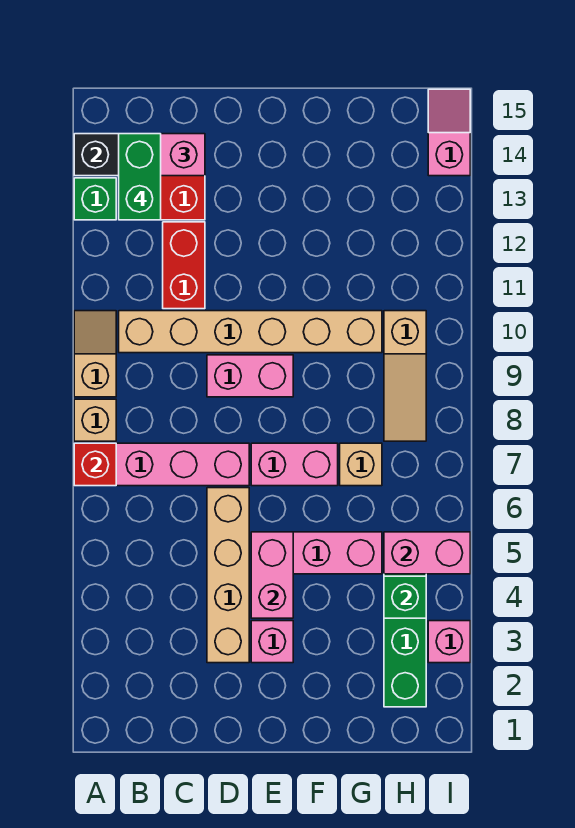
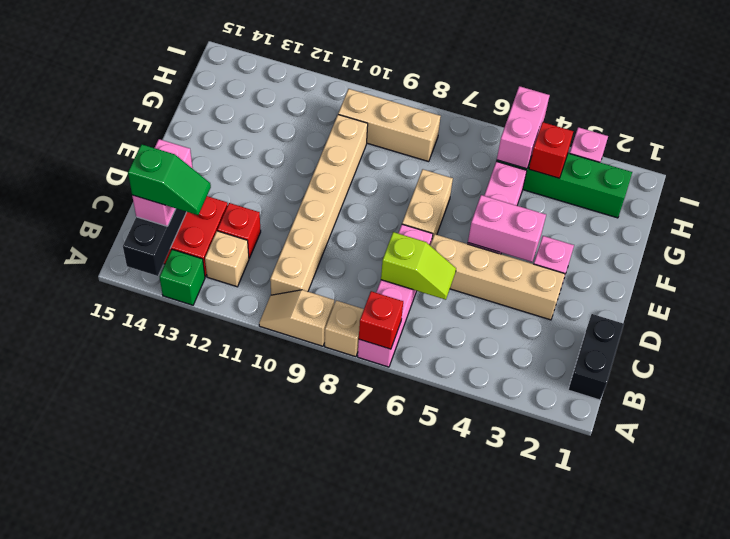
none -> black 1x2 brick [568,314,624,400]
green 1x2 brick [119,134,161,220] -> green 1x2 slope [128,144,211,215]
none -> lime 1x2 slope [381,232,456,300]
red 1x2 brick [163,222,205,309] -> red 1x1 brick [217,203,261,258]
pink 1x2 brick [207,355,293,397] -> none
pink 1x2 brick [251,443,338,486] -> tan 1x2 brick [402,169,453,239]
tan 1x1 brick [340,443,382,486] -> tan 1x1 brick moved to [205,231,249,287]
green 1x1 brick [384,576,426,618] -> red 1x1 brick [529,122,573,178]
tan 1x3 slope [384,311,426,441] -> tan 1x3 brick [338,89,441,162]
pink 1x2 slope [428,89,470,176] -> none

